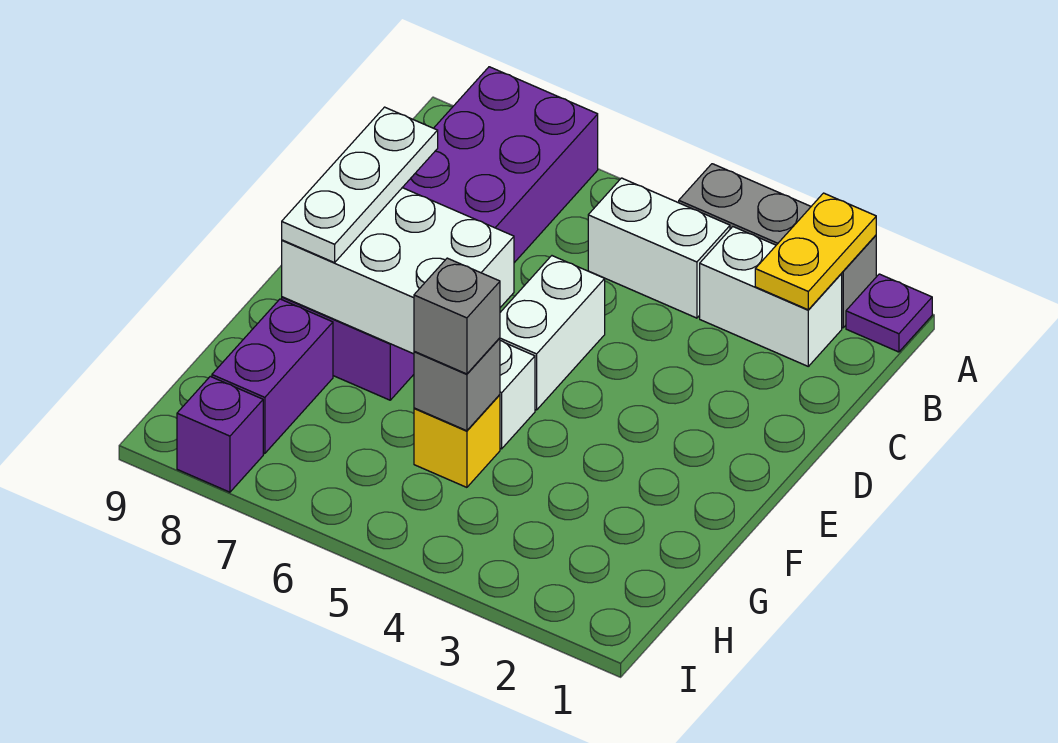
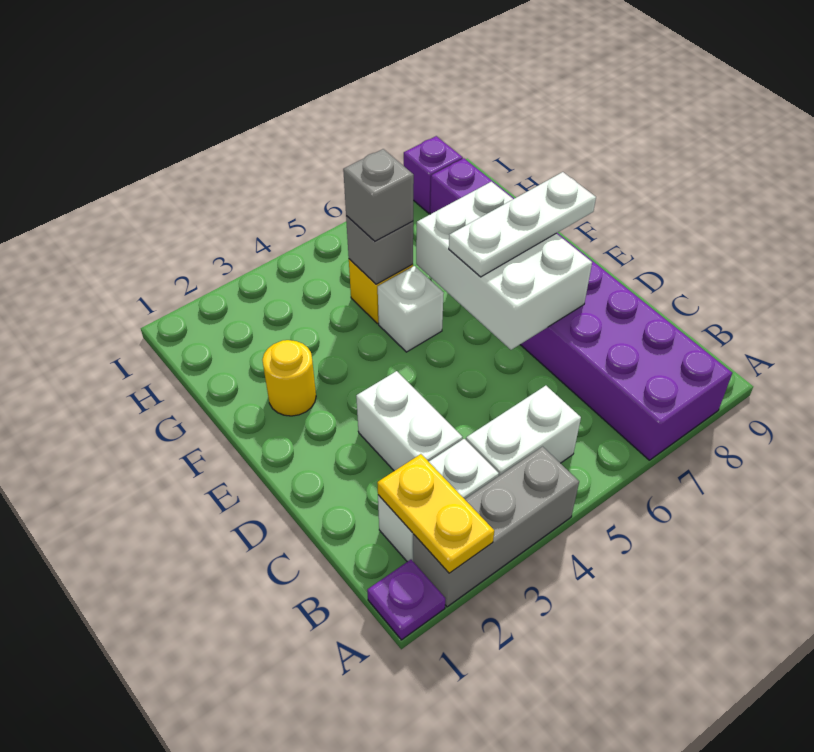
white 1x2 brick [500,256,605,410] -> white 1x2 brick moved to [356,371,462,471]
white 1x3 plate [282,107,438,263] -> white 1x3 plate turned to [449,172,596,277]
white 2x3 brick [282,188,514,354] -> white 2x3 brick turned to [416,182,592,350]
none -> yellow 1x1 round brick [262,340,316,416]

